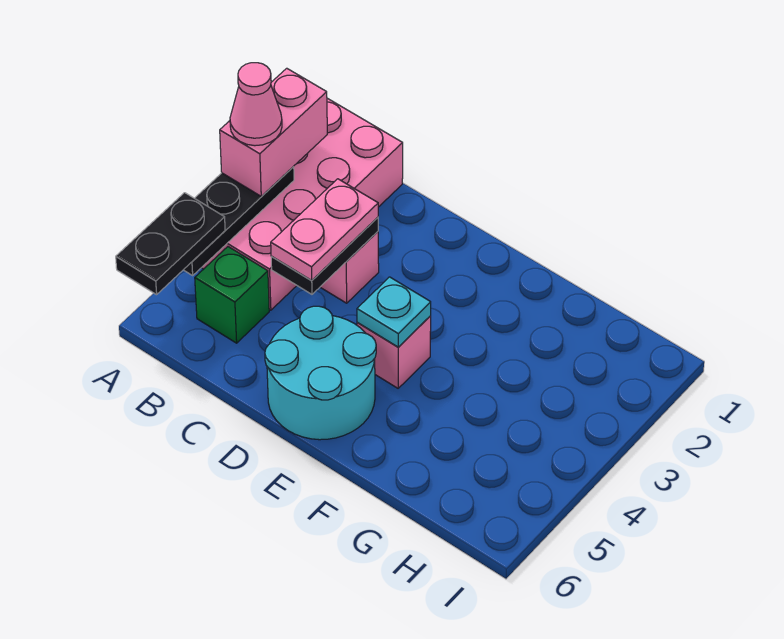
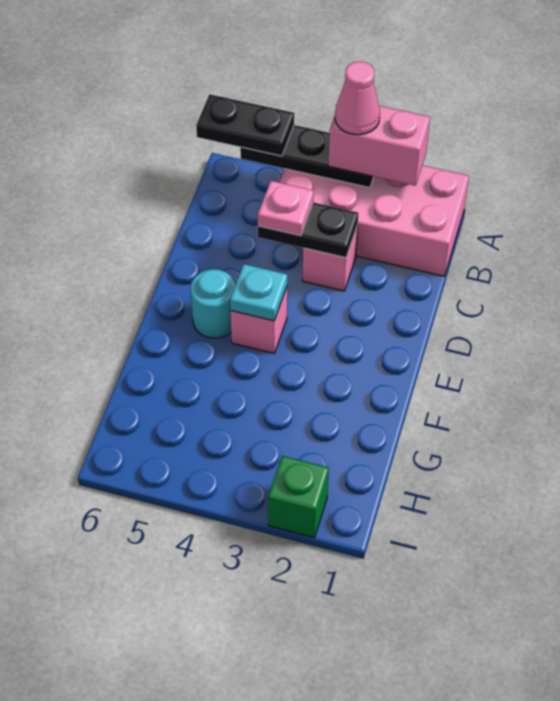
green 1x1 brick [195,247,269,343] -> green 1x1 brick moved to [268,456,329,538]
pink 1x2 plate [271,179,378,280] -> pink 1x1 plate [258,181,314,236]
cyan 2x2 round brick [265,306,376,440] -> cyan 1x1 round brick [191,269,236,338]

